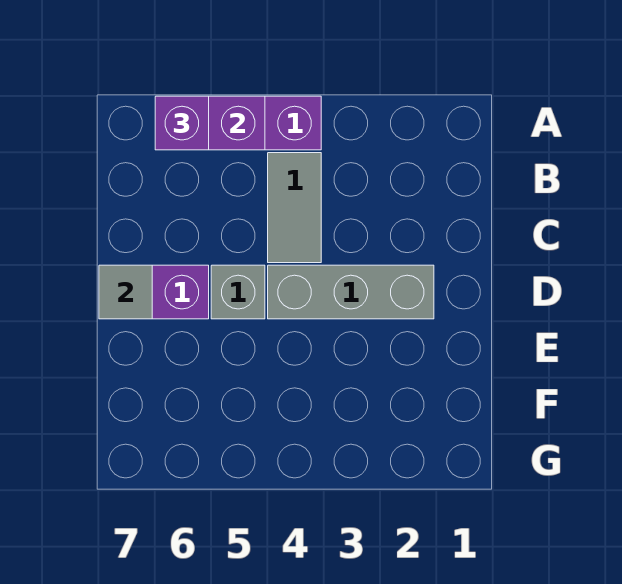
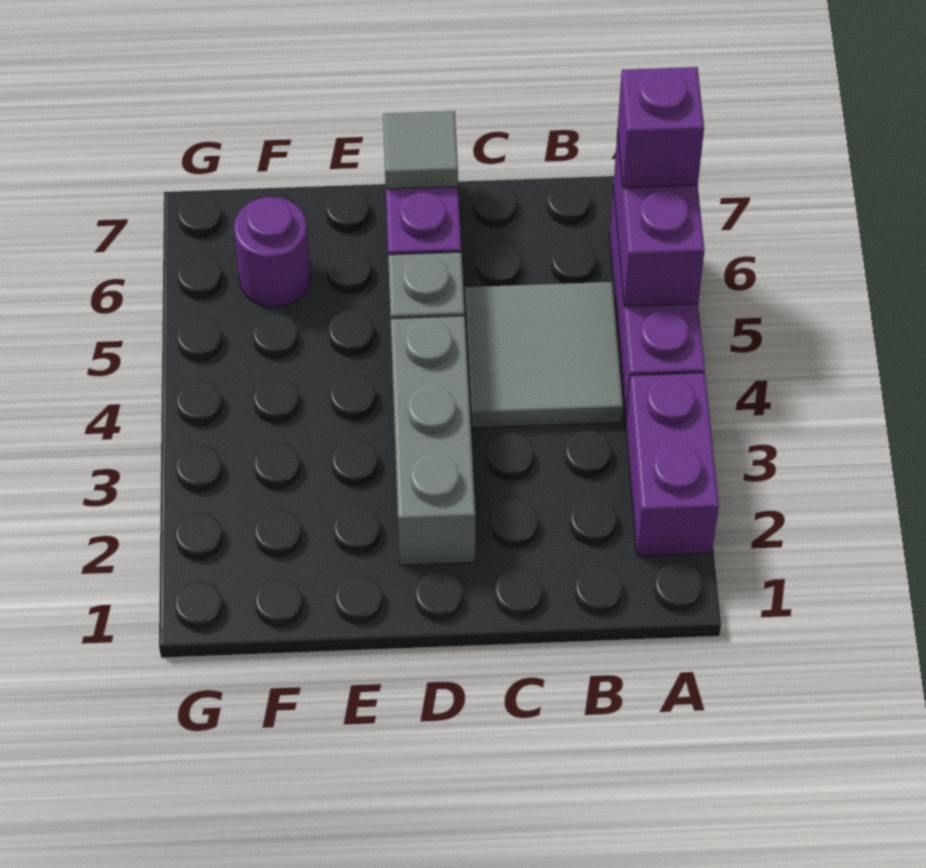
none -> purple 1x2 brick [626,373,719,556]
grey 1x2 tile [268,153,321,263] -> grey 2x2 tile [465,282,623,428]
none -> purple 1x1 round brick [234,197,311,308]

